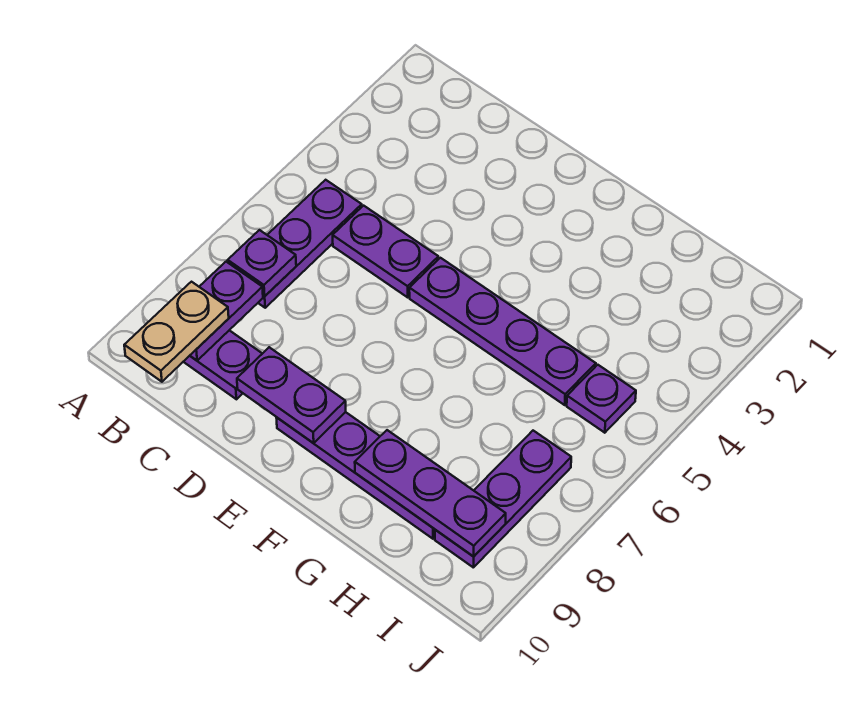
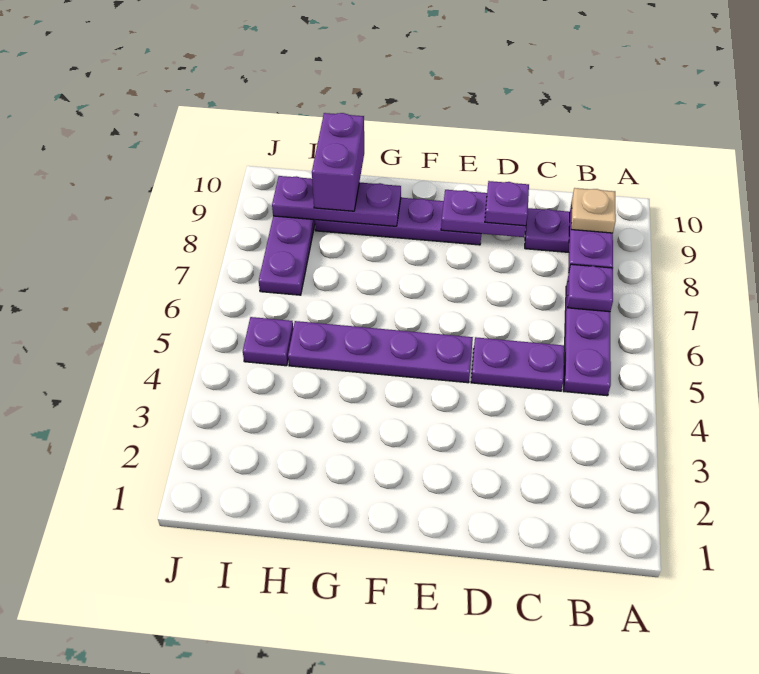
tan 1x2 plate [124,282,229,382] -> tan 1x1 plate [571,188,616,233]
none -> purple 1x1 plate [485,181,529,226]
none -> purple 1x2 brick [312,113,364,211]

